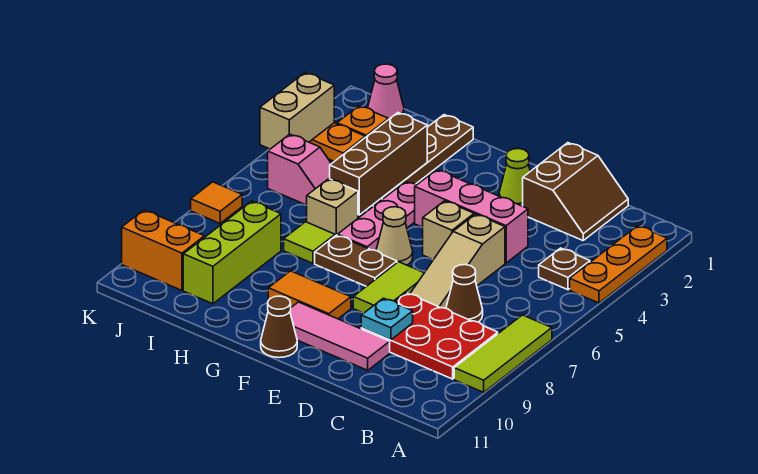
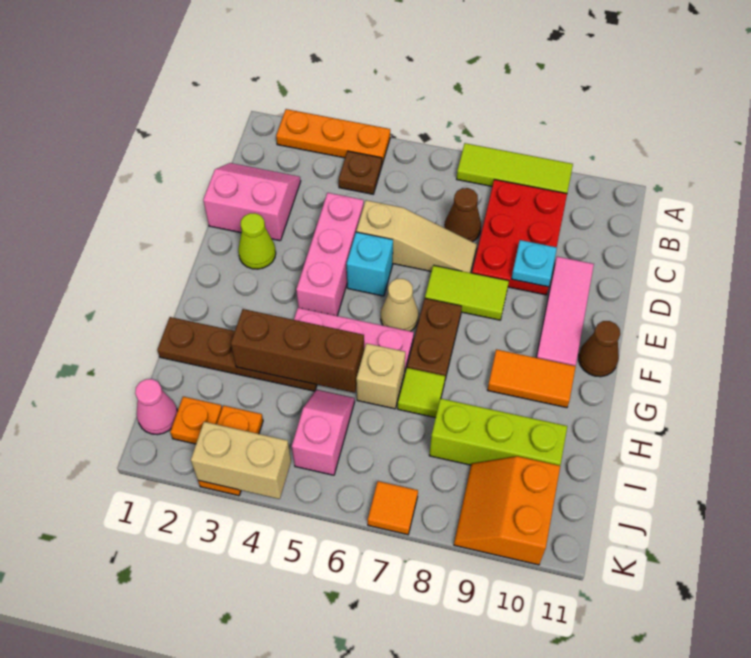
brown 2x2 slope [523,143,628,240] -> pink 2x2 slope [203,163,301,241]
tan 1x1 brick [422,201,474,260] -> cyan 1x1 brick [347,232,393,296]
orange 1x2 tile [268,271,351,319] -> orange 1x2 tile turned to [488,349,576,408]

